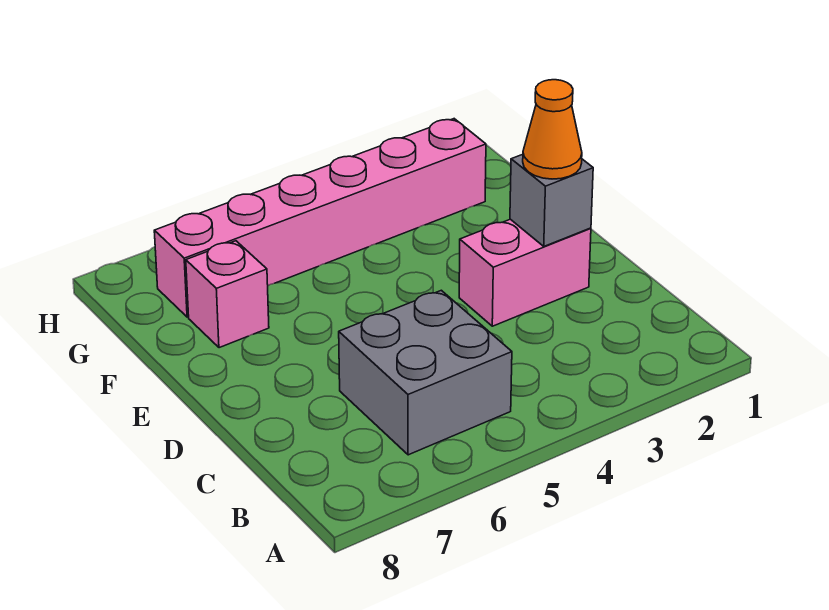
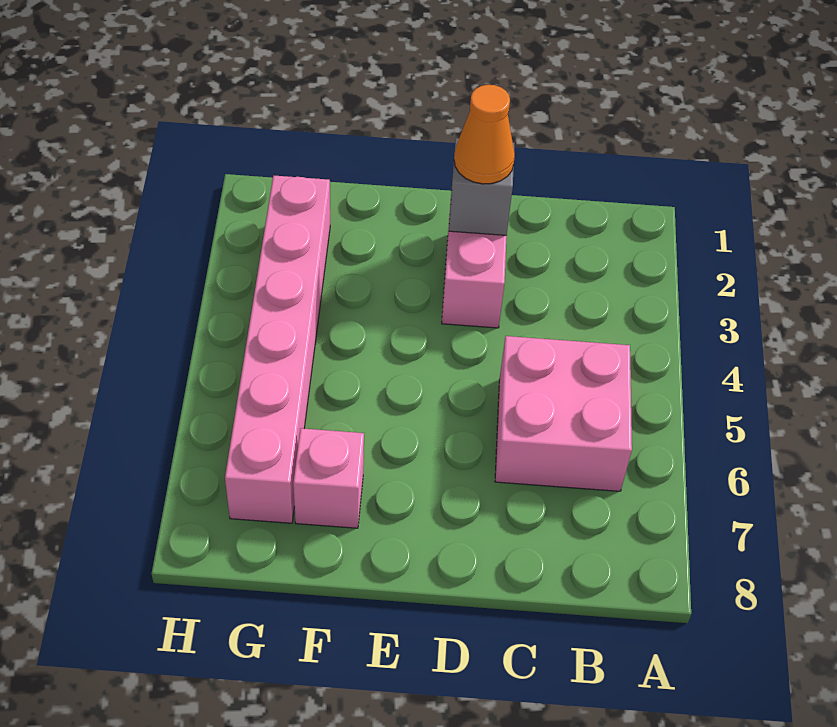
grey 2x2 brick [339,290,512,455] -> pink 2x2 brick [495,336,632,491]

